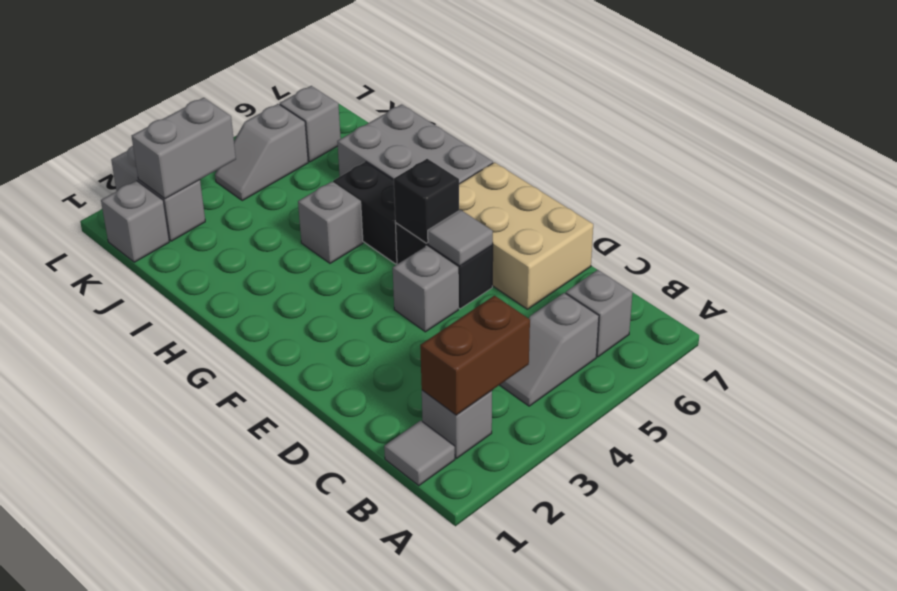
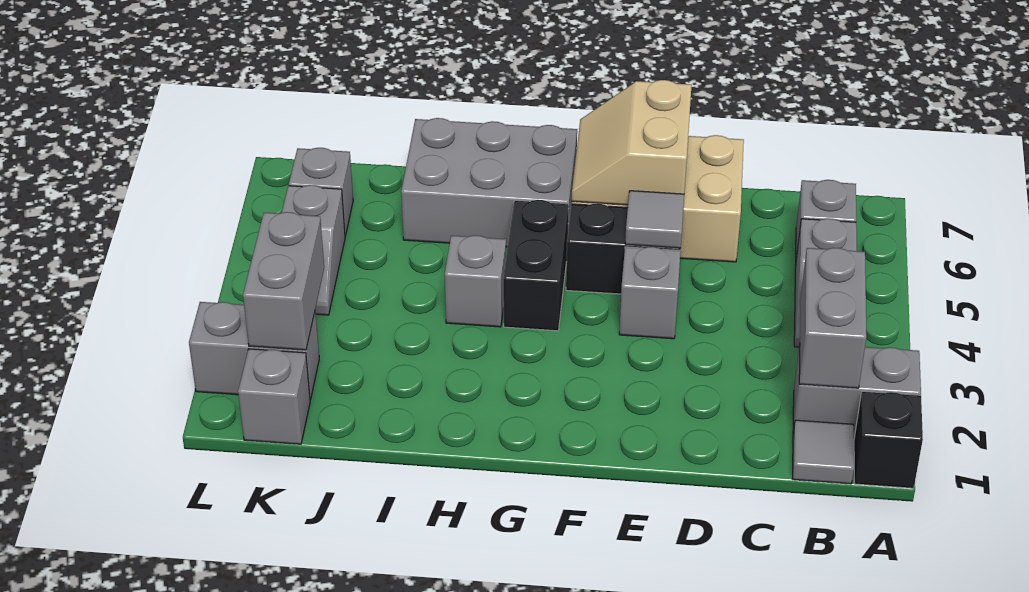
grey 1x1 brick [422,390,492,458] -> grey 1x2 brick [793,345,921,437]
brown 1x2 brick [420,296,530,415] -> grey 1x2 brick [799,248,867,388]
none -> tan 2x2 slope [572,80,692,205]
black 1x1 brick [394,159,459,243] -> black 1x1 brick moved to [854,391,923,488]
black 1x2 brick [333,162,397,264] -> black 1x2 brick turned to [503,200,569,331]

